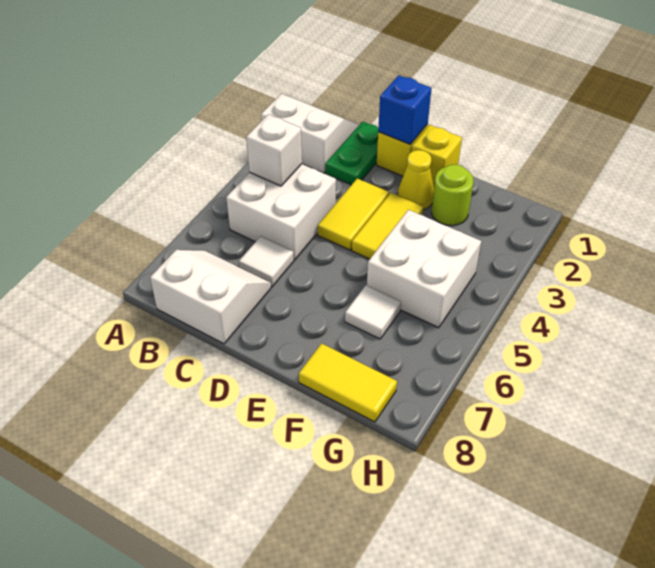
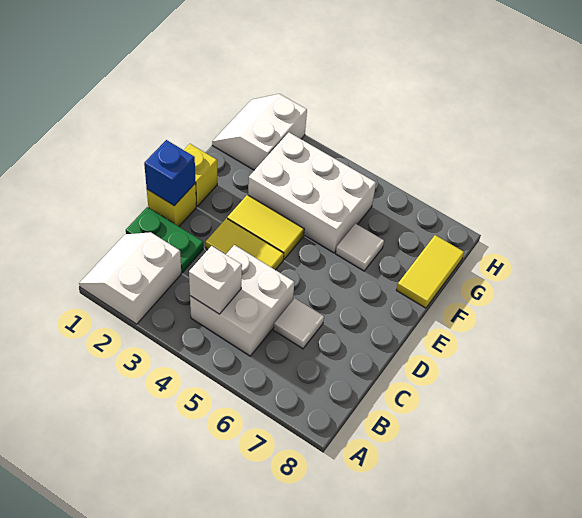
white 2x2 slope [150,250,271,344] -> white 2x2 slope moved to [212,94,307,170]
yellow 1x1 cone [398,150,434,210] -> none
lime 1x1 round brick [432,164,473,226] -> none
white 2x2 brick [367,210,481,328] -> white 2x3 brick [248,133,376,253]

